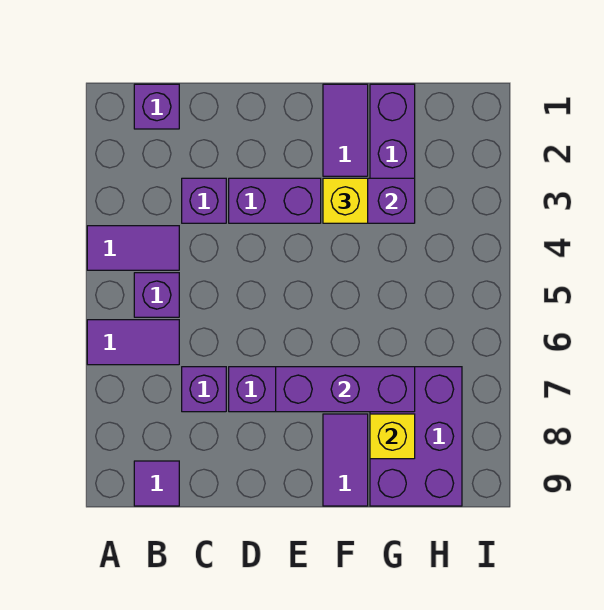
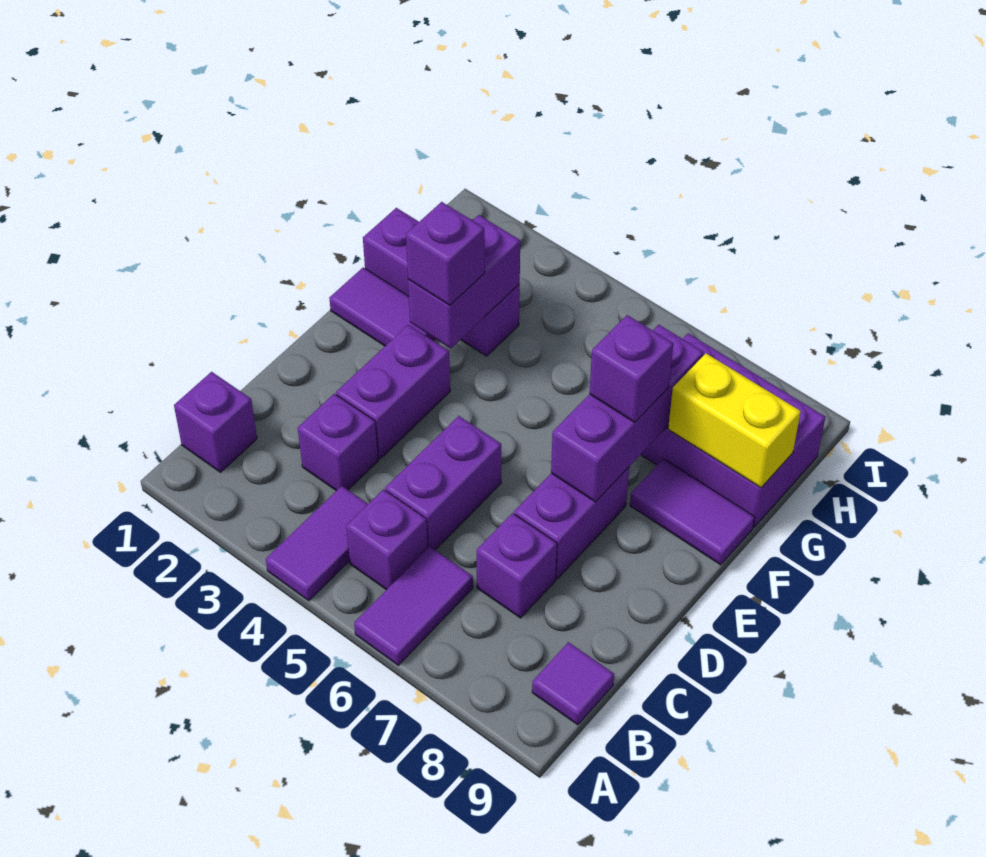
none -> purple 1x2 brick [385,416,501,550]
yellow 1x1 brick [323,178,368,223] -> purple 1x1 brick [406,202,485,306]
none -> purple 1x1 brick [589,315,673,422]
yellow 1x1 brick [370,414,415,459] -> yellow 1x2 brick [668,353,801,488]

